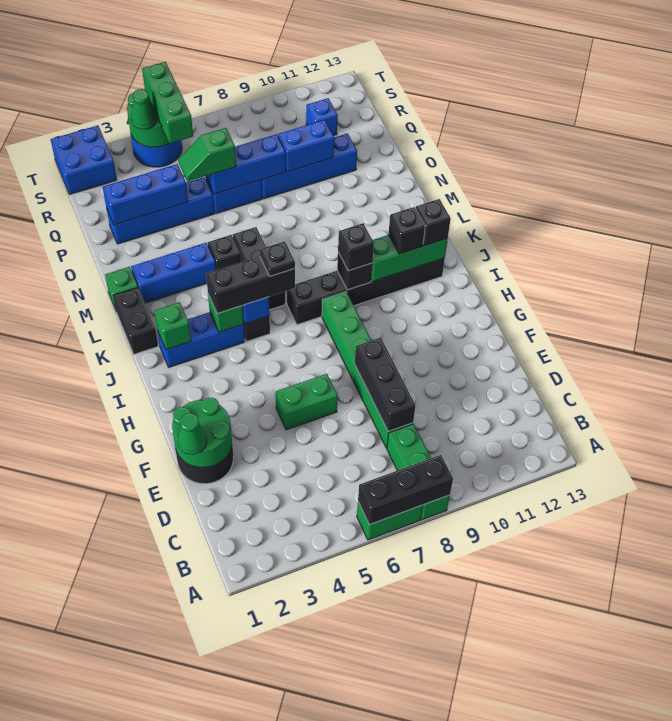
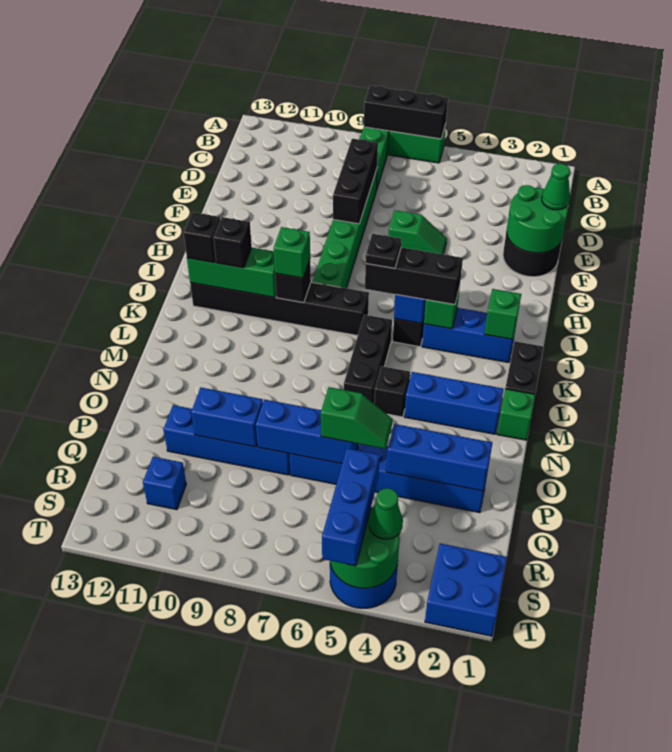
green 1x2 brick [276,374,338,430] -> green 1x2 slope [389,210,447,254]
black 1x1 brick [338,223,374,271] -> green 1x1 brick [274,227,310,278]
green 1x3 brick [142,62,193,143] -> blue 1x3 brick [322,448,380,566]

